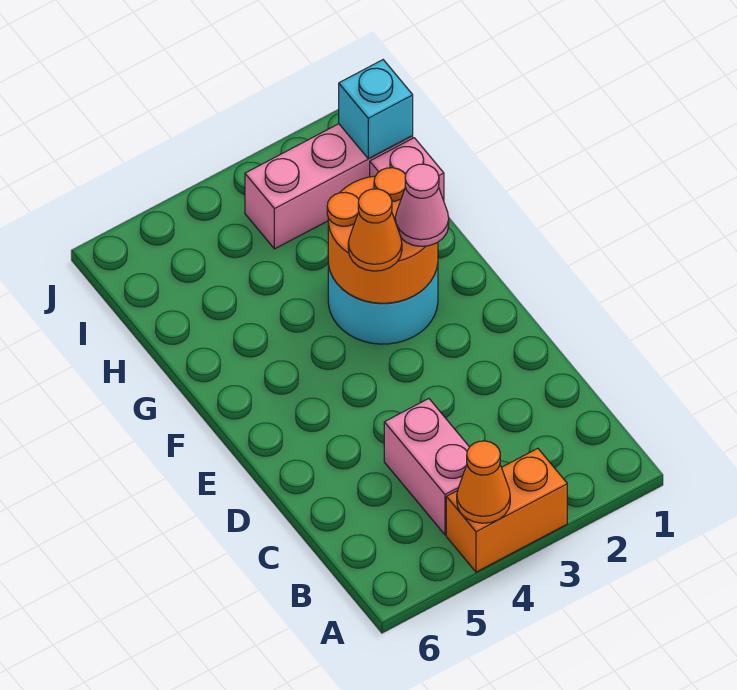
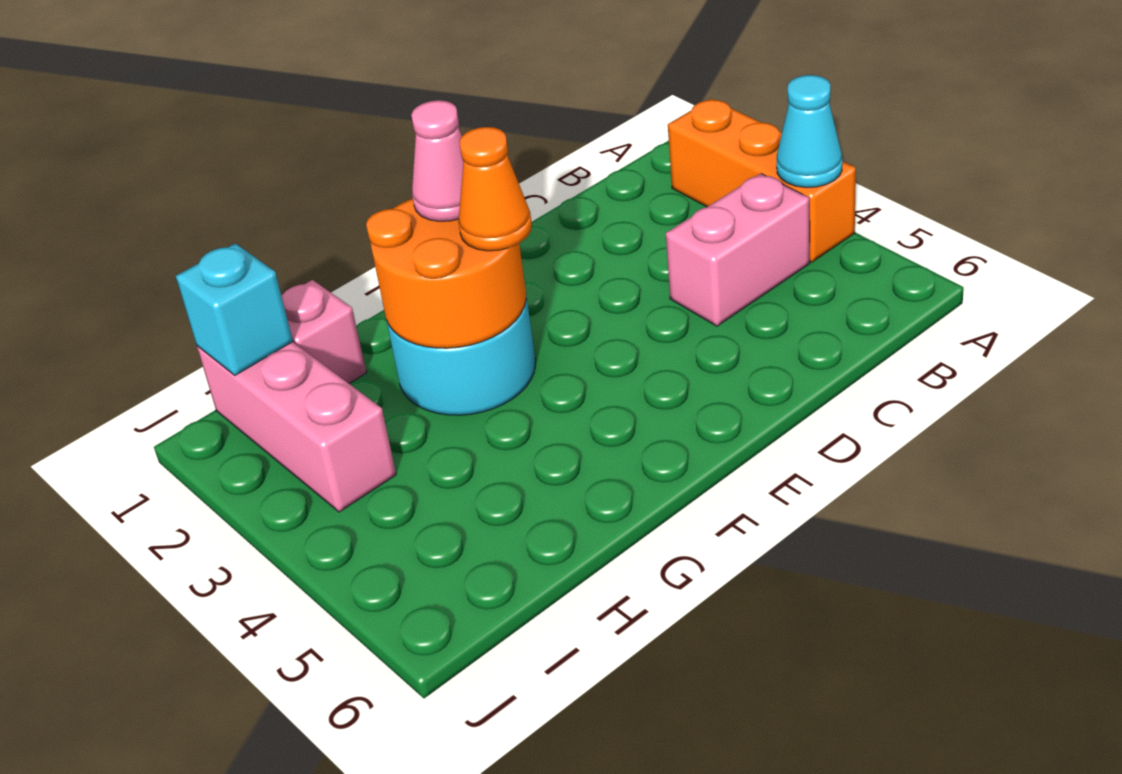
orange 1x2 brick [446,448,567,572] -> orange 1x3 brick [668,99,856,262]
orange 1x1 cone [457,441,510,523] -> cyan 1x1 cone [777,75,842,187]

